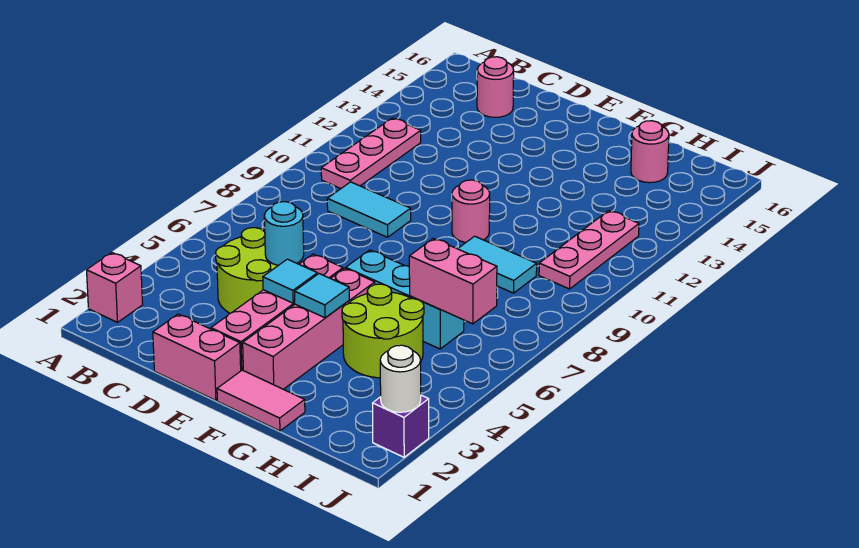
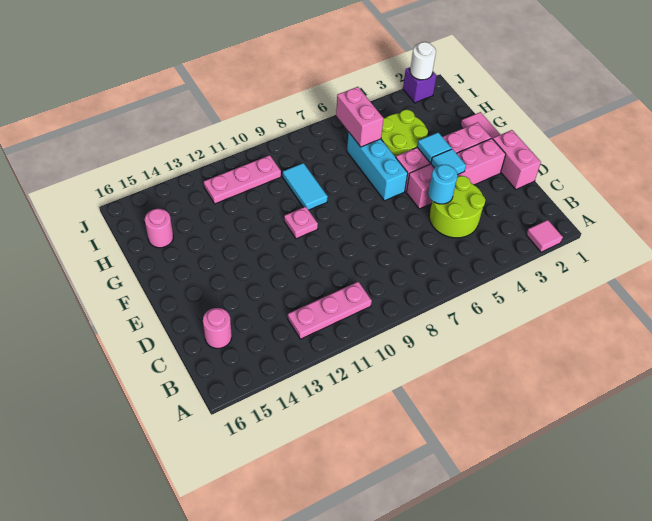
pink 1x1 brick [87,253,143,322] -> pink 1x1 tile [526,220,563,252]
cyan 1x2 tile [327,182,411,237] -> none
pink 1x1 round brick [452,180,490,242] -> pink 1x1 plate [284,207,318,239]

